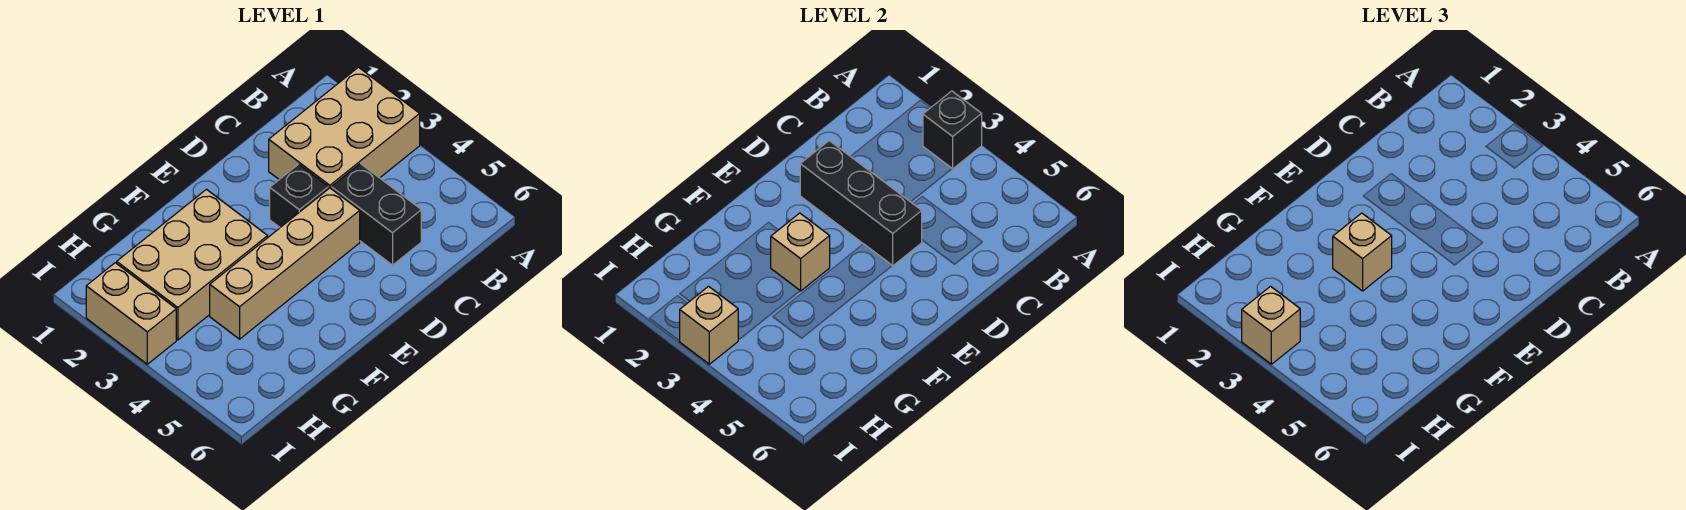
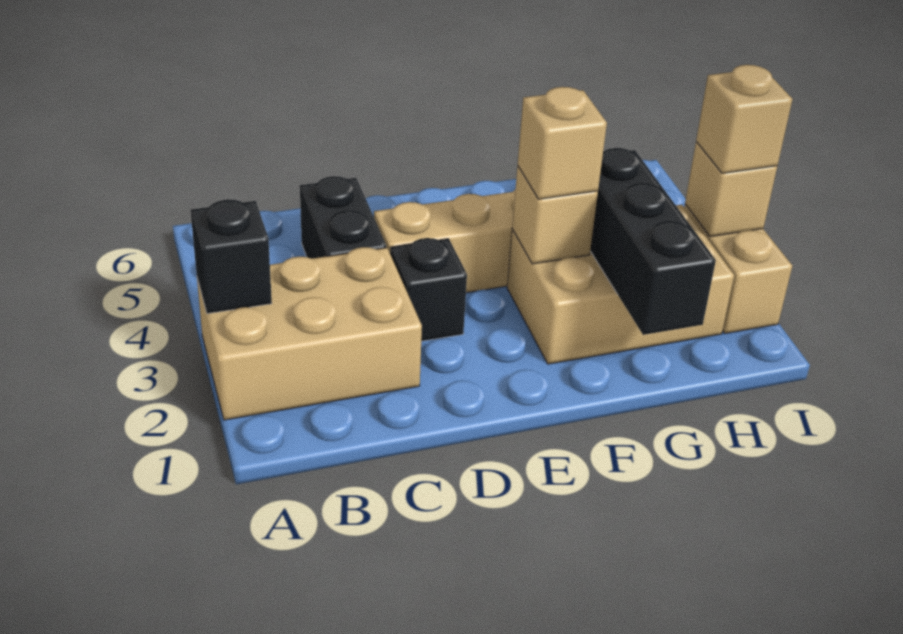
black 1x3 brick [800,141,922,266] -> black 1x3 brick moved to [590,148,716,335]

